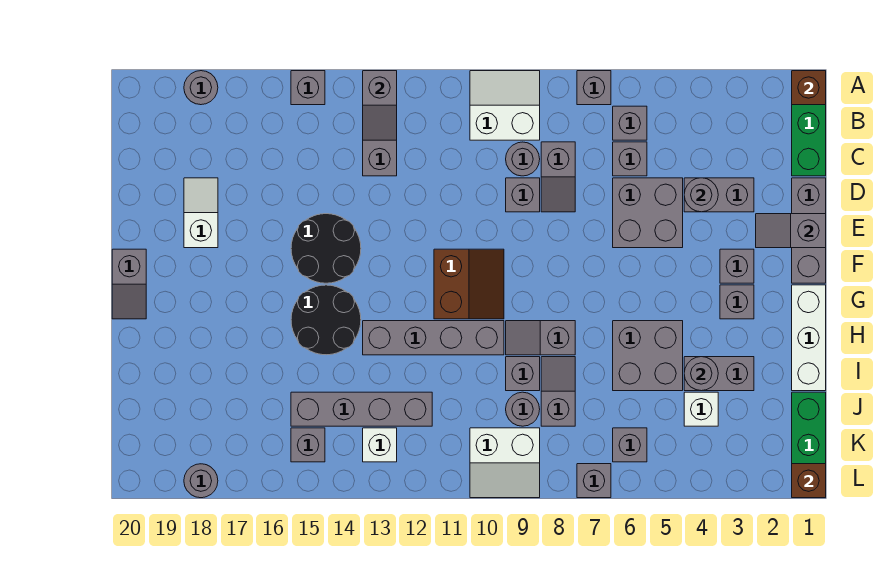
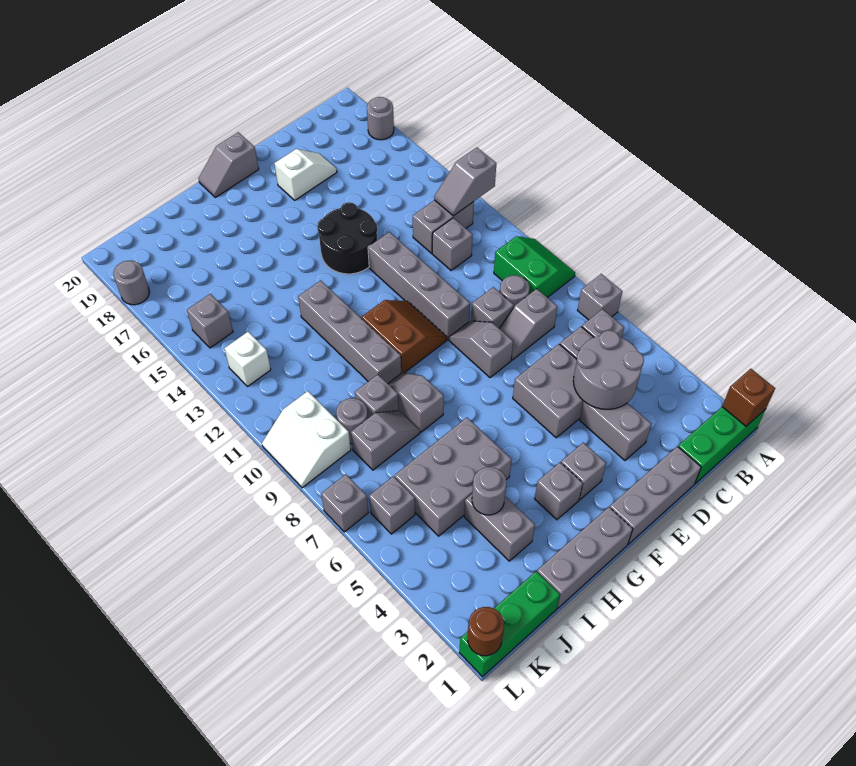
white 2x2 slope [470,71,540,140] -> green 2x2 slope [494,236,575,298]
grey 1x1 brick [291,71,325,105] -> grey 1x1 brick moved to [432,218,473,270]
grey 1x1 round brick [684,178,718,212] -> grey 2x2 round brick [573,330,644,409]
grey 1x2 slope [756,214,826,248] -> grey 1x2 slope moved to [449,321,513,378]
brown 2x2 slope [434,249,504,319] -> brown 2x2 slope turned to [362,300,447,373]
white 1x3 brick [792,285,826,391] -> grey 1x3 brick [537,507,633,608]
black 2x2 round brick [291,285,361,355] -> none
grey 2x2 brick [613,321,683,391] -> grey 2x3 brick [395,418,512,536]
white 1x1 brick [684,392,718,426] -> none
grey 1x4 brick [291,392,432,426] -> grey 1x4 brick moved to [368,232,470,339]
brown 1x1 brick [792,464,826,498] -> brown 1x1 round brick [468,607,504,656]

